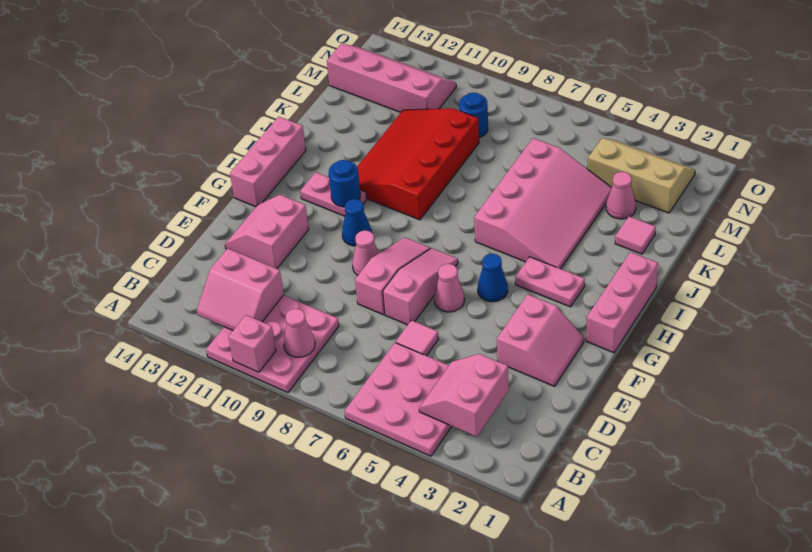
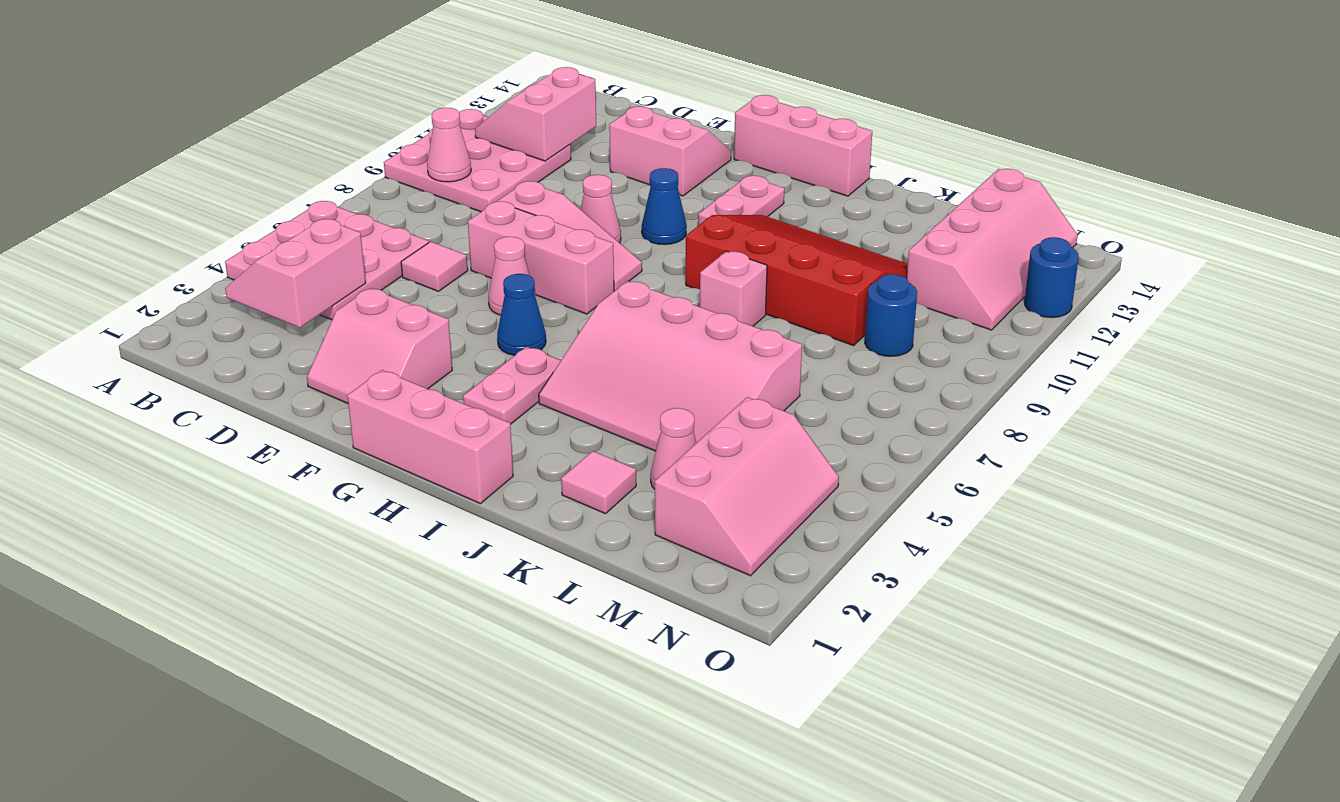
pink 1x1 brick [229,315,276,372] -> pink 1x1 brick moved to [700,251,767,326]
pink 2x2 slope [419,354,509,437] -> pink 2x2 slope turned to [225,219,366,328]
pink 1x3 slope [383,248,458,325] -> pink 1x3 brick [468,201,614,314]
blue 1x1 round brick [329,160,360,207] -> blue 1x1 round brick moved to [1025,237,1079,318]
tan 2x3 slope [588,138,695,213] -> pink 2x3 slope [655,397,839,576]

